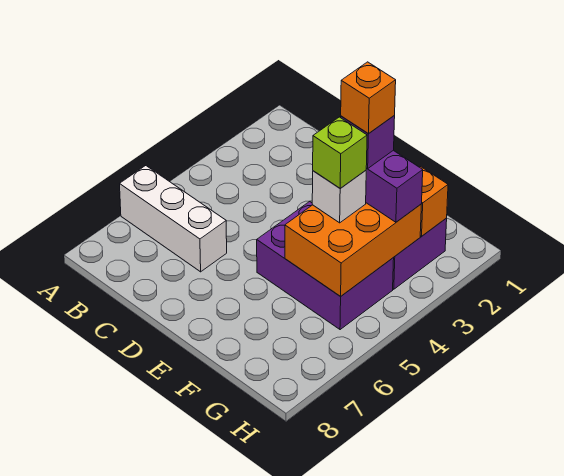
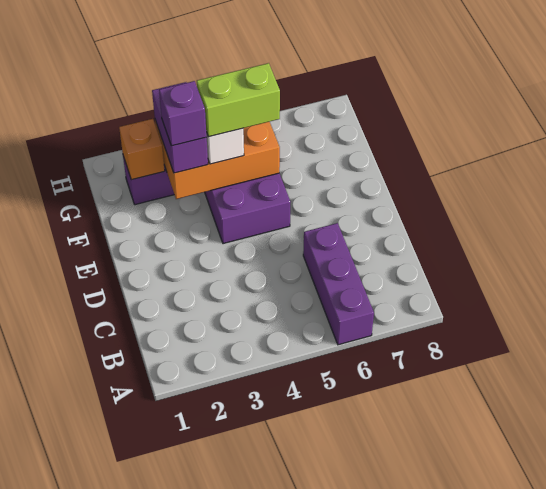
white 1x3 brick [120,166,227,272] -> purple 1x3 brick [303,223,374,345]
orange 1x1 brick [341,62,396,134] -> none
lime 1x1 brick [313,117,367,188] -> lime 1x2 brick [197,63,280,137]

